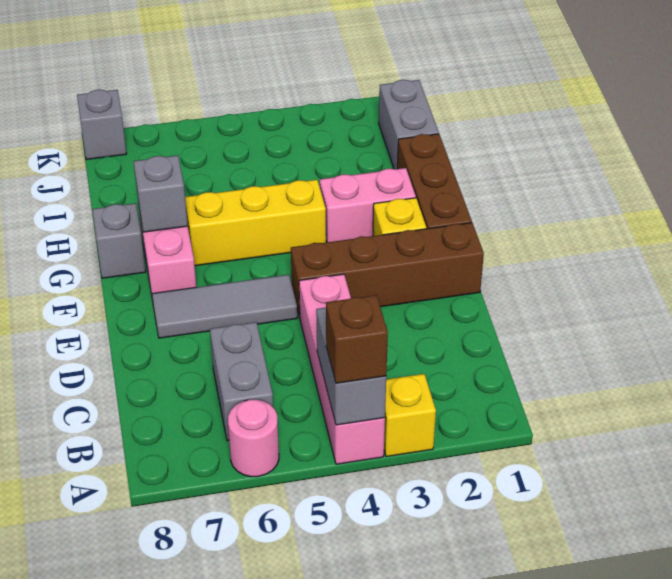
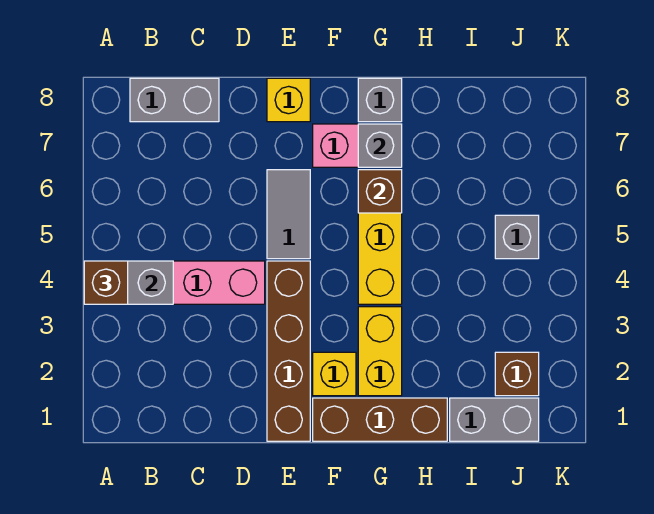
yellow 1x1 brick [384,374,436,457] -> yellow 1x1 brick moved to [267,78,310,122]
pink 1x1 round brick [228,399,279,477] -> none
grey 1x2 brick [210,322,273,441] -> grey 1x2 brick moved to [130,78,219,122]
grey 1x3 tile [152,275,297,338] -> grey 1x2 tile [267,170,310,259]
pink 1x2 brick [320,168,416,242] -> yellow 1x2 brick [358,307,402,396]
none -> brown 1x1 brick [358,170,402,213]
none -> brown 1x1 brick [495,352,539,396]
grey 1x1 brick [77,90,127,160] -> grey 1x1 brick moved to [495,215,539,259]

